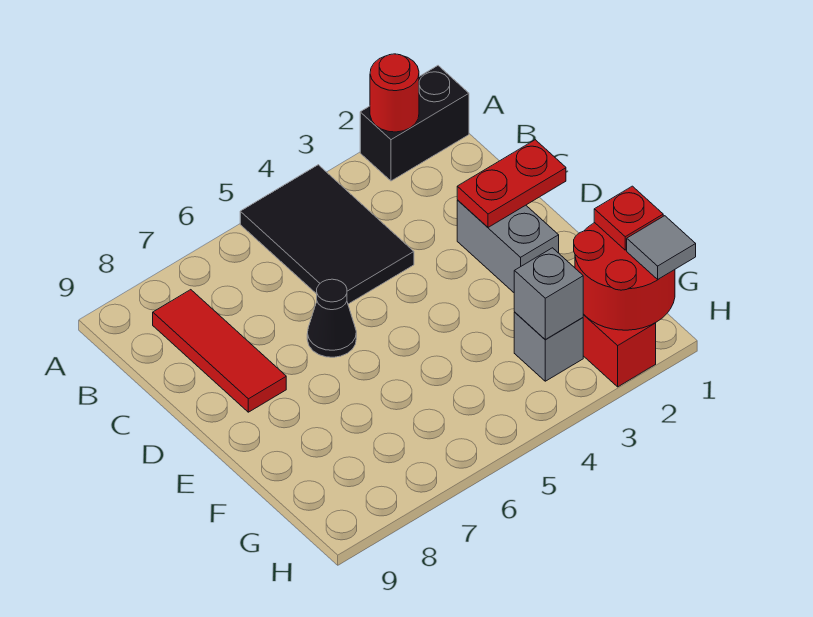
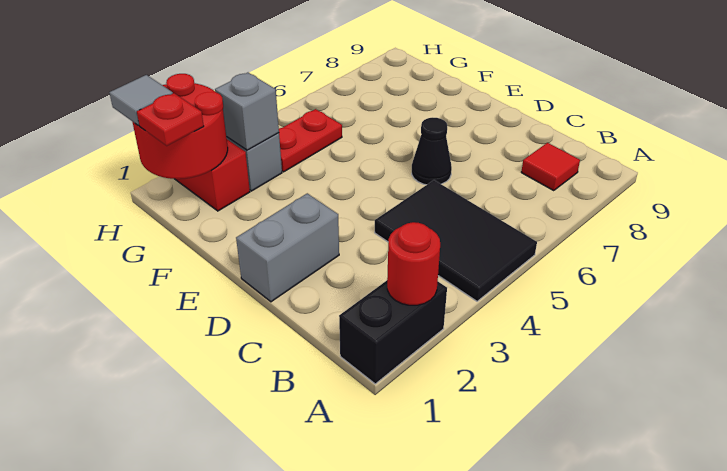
red 1x3 tile [153,290,286,412] -> red 1x1 tile [521,143,580,191]
red 1x2 plate [457,140,566,227] -> red 1x2 plate moved to [279,109,342,172]
grey 1x2 brick [457,200,559,292] -> grey 1x2 brick turned to [236,193,339,302]

